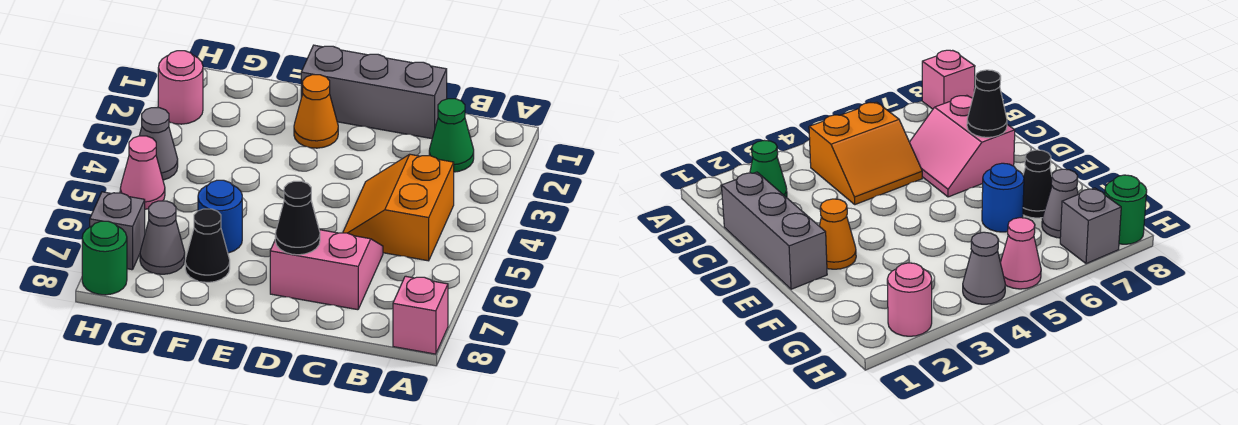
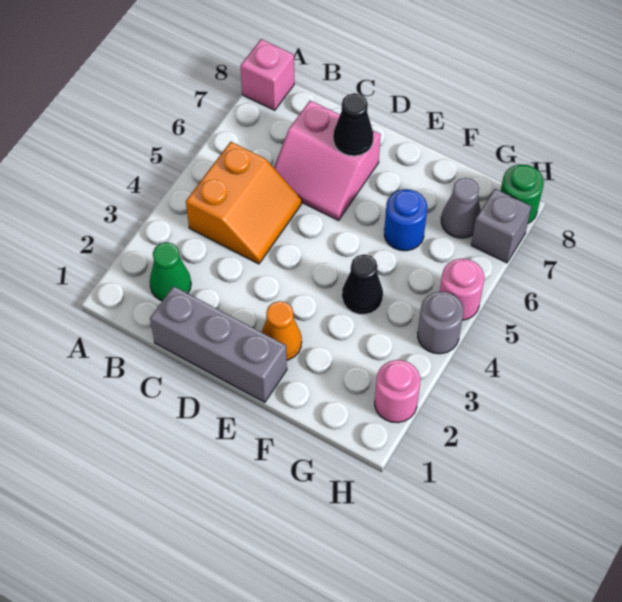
black 1x1 cone [185,209,230,282] -> black 1x1 cone moved to [342,254,383,314]
grey 1x1 cone [139,108,178,180] -> grey 1x1 round brick [418,292,463,354]
pink 1x1 cone [120,136,165,209] -> pink 1x1 round brick [440,259,484,320]

